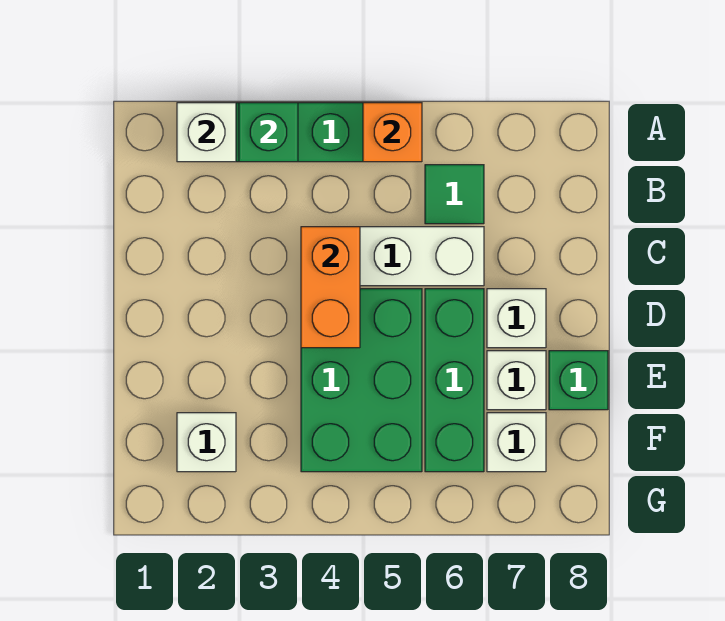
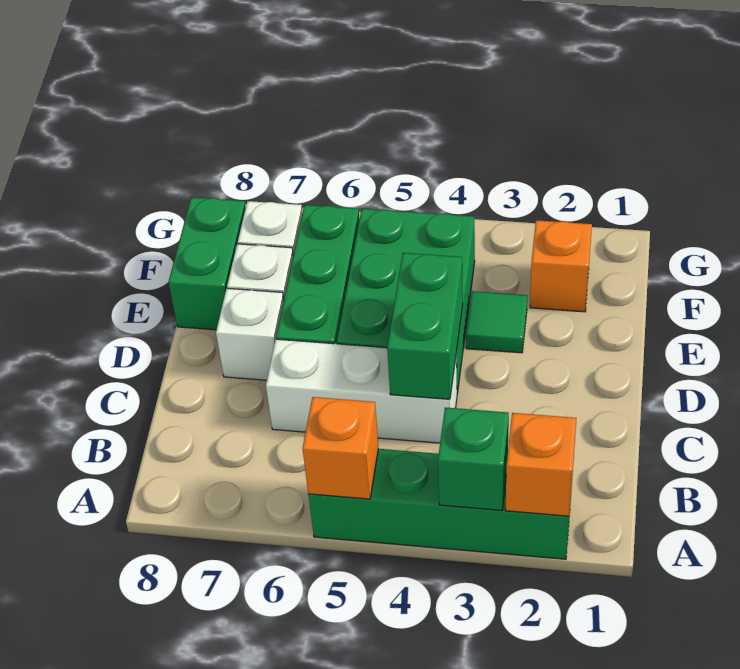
white 1x1 brick [177,103,236,162] -> orange 1x1 brick [506,413,576,516]
green 1x1 tile [425,165,484,224] -> green 1x1 tile moved to [466,291,527,353]
orange 1x2 brick [301,227,360,348] -> green 1x2 brick [387,253,463,399]
green 1x1 brick [549,351,608,410] -> green 1x2 brick [169,197,246,330]
white 1x1 brick [177,413,236,472] -> orange 1x1 brick [530,220,592,312]

